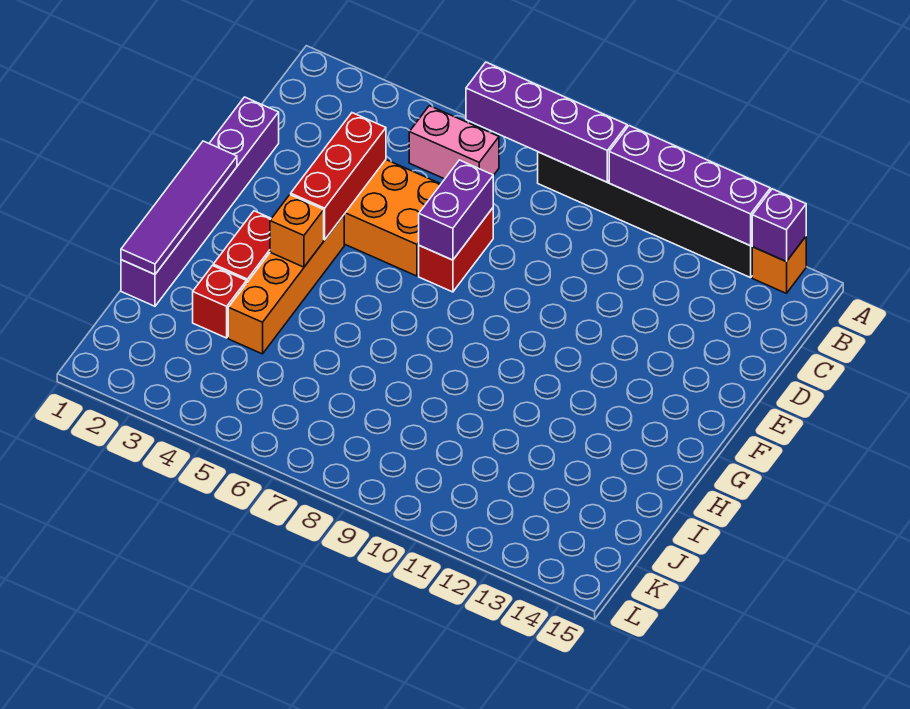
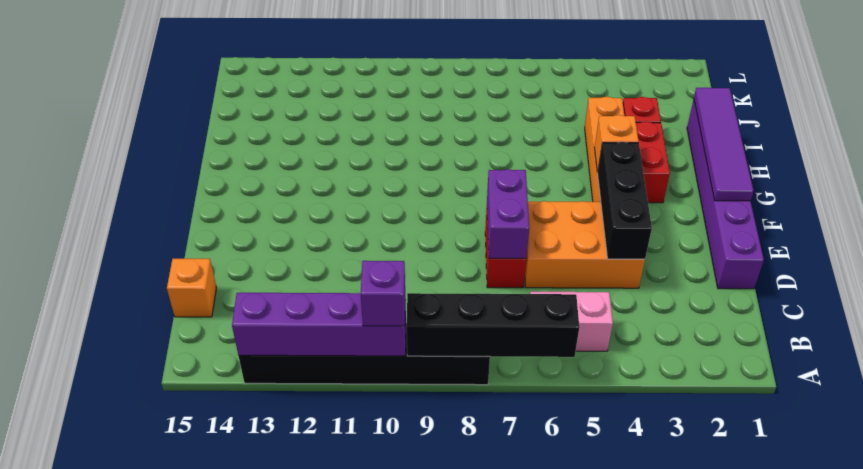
purple 1x4 brick [466,62,627,182] -> black 1x4 brick [407,293,579,357]
orange 1x1 brick [752,237,806,293] -> orange 1x1 brick moved to [167,259,216,317]
purple 1x1 brick [752,189,806,262] -> purple 1x1 brick moved to [361,261,405,326]
red 1x3 brick [291,113,386,240] -> black 1x3 brick [598,142,652,259]

